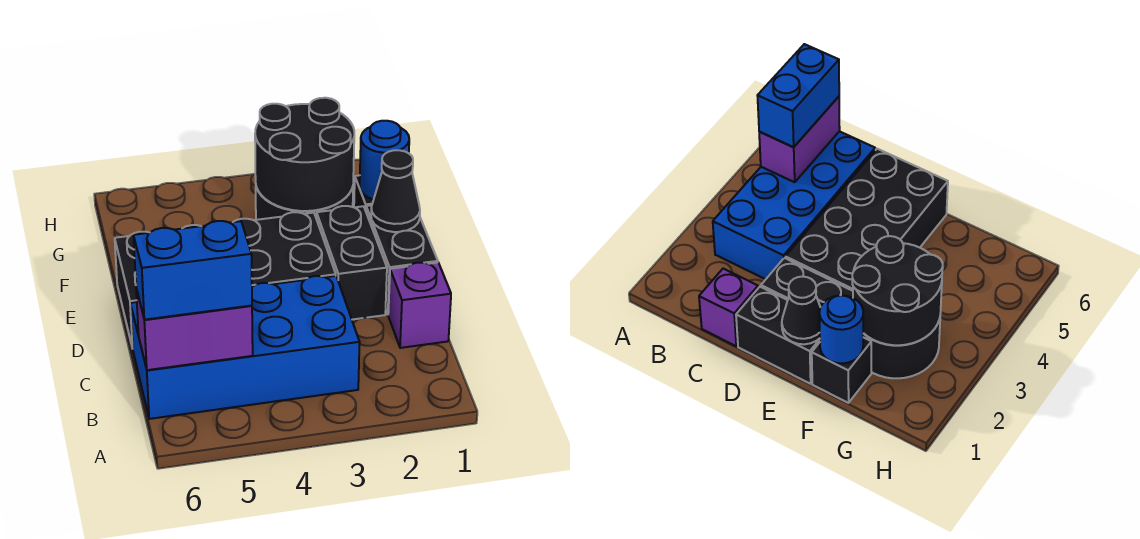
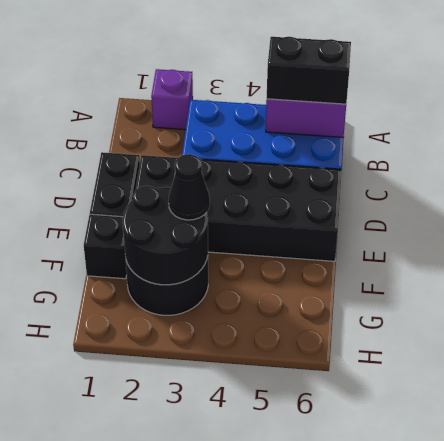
blue 1x2 brick [133,221,252,320] -> black 1x2 brick [267,37,351,104]
purple 1x1 brick [388,263,451,348] -> purple 1x1 brick moved to [151,69,193,130]
black 1x1 cone [371,150,420,232] -> black 1x1 cone moved to [169,154,210,220]
blue 1x1 round brick [360,121,409,200] -> none

